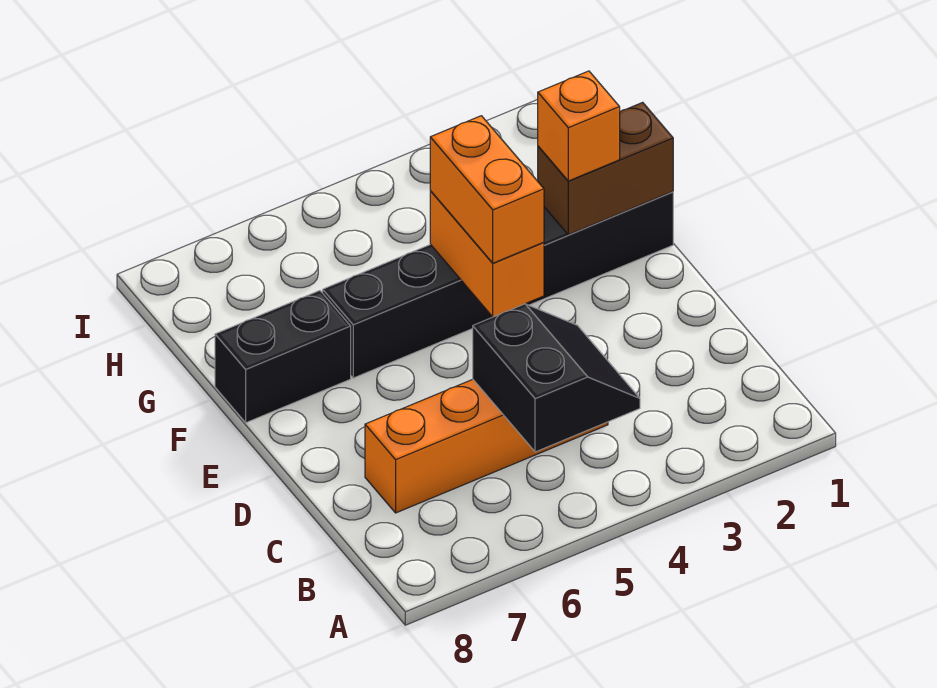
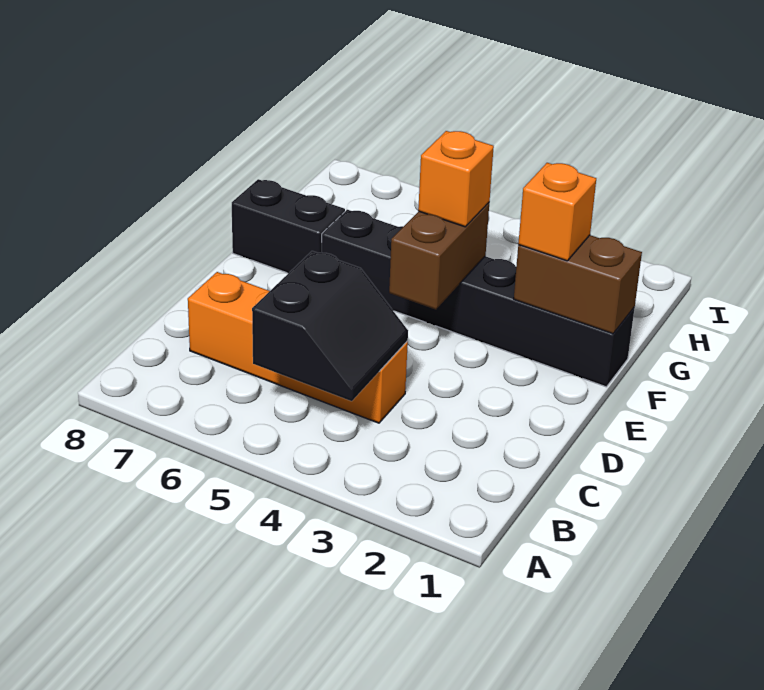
orange 1x2 brick [430,191,544,317] -> brown 1x2 brick [389,203,489,310]
orange 1x2 brick [430,116,544,263] -> orange 1x1 brick [418,131,494,227]

